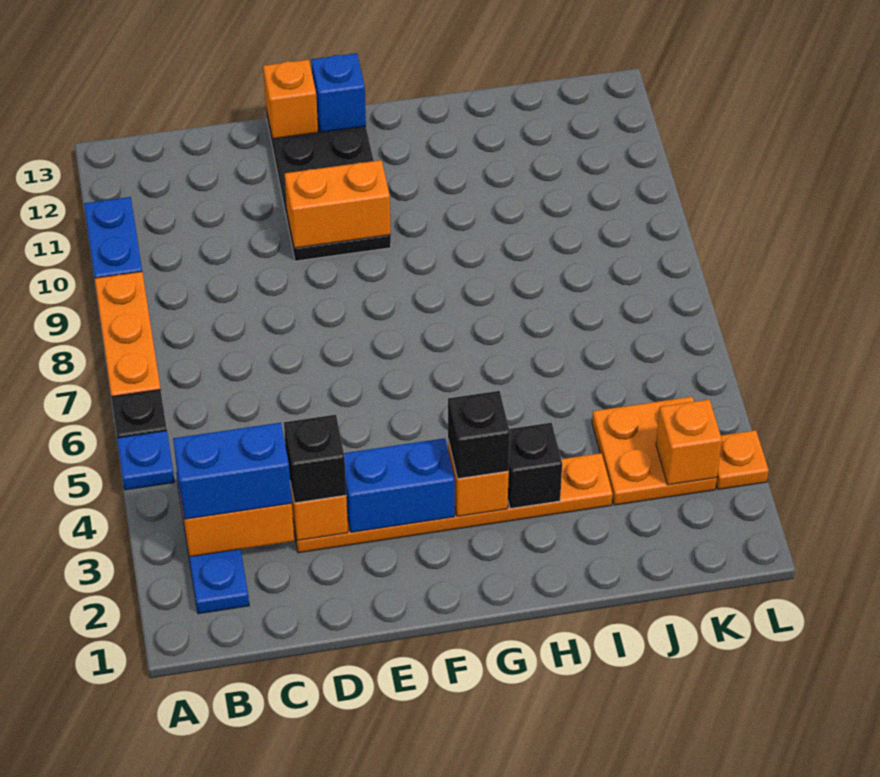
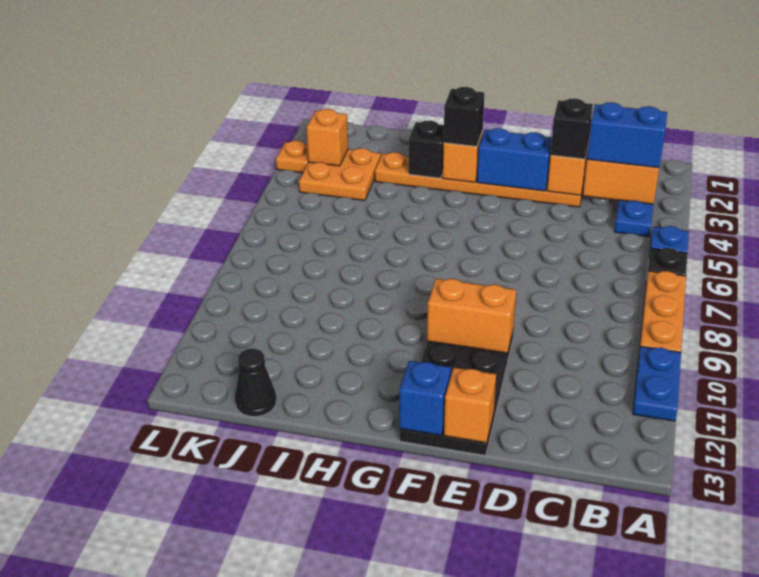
none -> black 1x1 cone [235,349,277,417]

